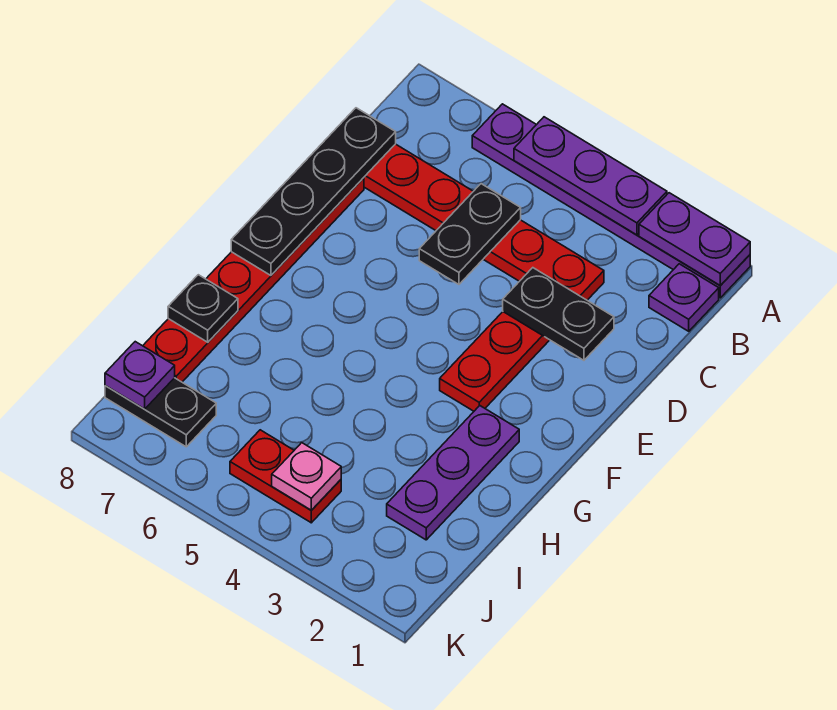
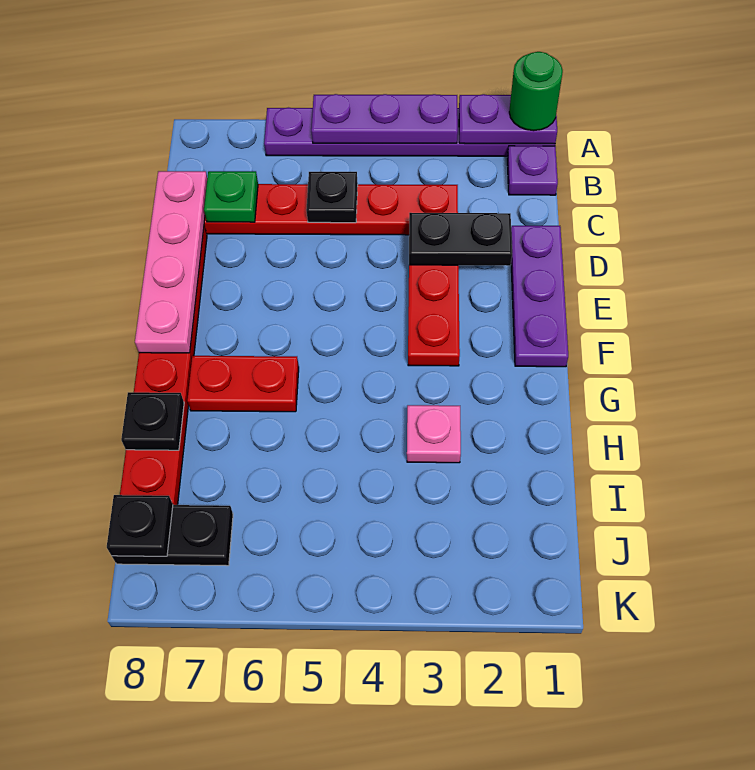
none -> green 1x1 round brick [509,52,563,131]
black 1x2 plate [419,184,521,284] -> black 1x1 plate [306,172,358,223]
none -> green 1x1 plate [204,171,258,222]
black 1x4 plate [231,108,396,275] -> pink 1x4 plate [135,171,207,353]
purple 1x3 plate [387,406,519,540] -> purple 1x3 plate moved to [511,226,568,367]
red 1x2 plate [230,430,341,523] -> red 1x2 plate moved to [187,356,299,412]
pink 1x1 plate [272,443,341,510] -> pink 1x1 plate moved to [407,405,461,463]
purple 1x1 plate [105,342,175,409] -> black 1x1 plate [107,495,173,556]

